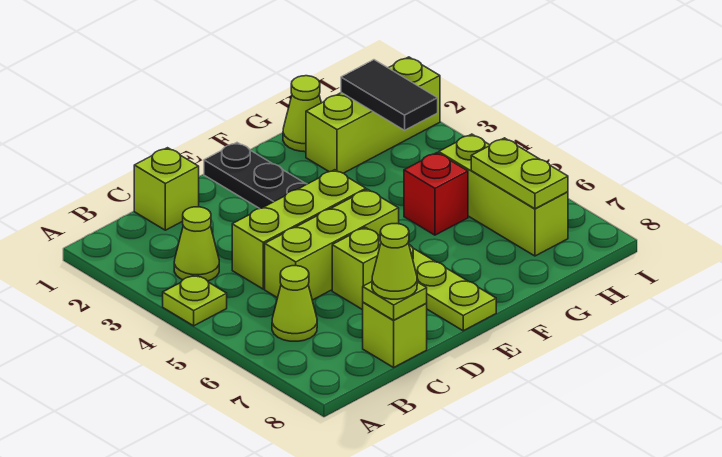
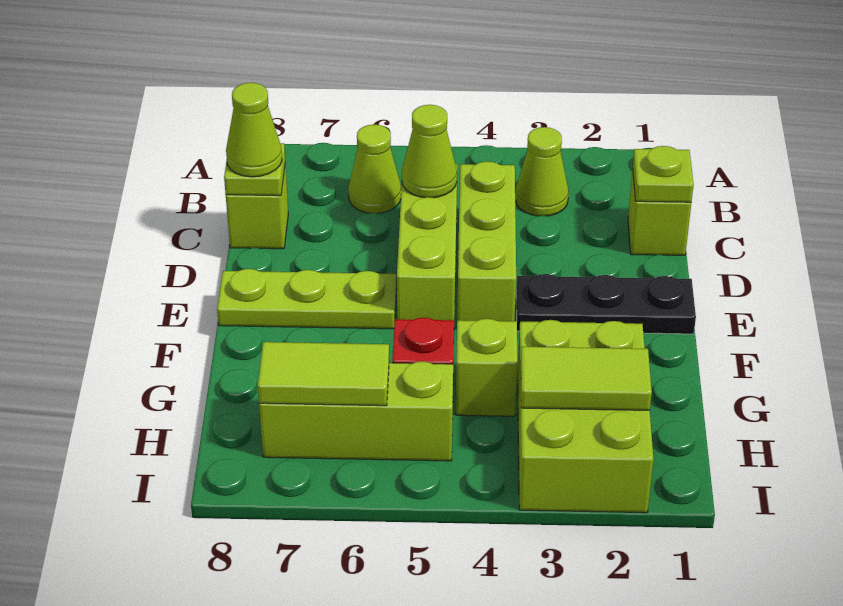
lime 1x1 plate [163,275,227,326] -> lime 1x1 plate moved to [633,146,694,202]
lime 1x1 brick [332,227,381,310] -> lime 1x1 brick moved to [456,319,517,416]
lime 1x1 cone [283,76,321,152] -> lime 1x1 cone moved to [402,105,457,198]
lime 1x3 brick [306,57,440,173] -> lime 2x3 brick [518,320,654,513]
black 1x2 tile [341,60,438,130] -> lime 1x2 tile [521,347,652,410]
lime 1x2 plate [471,138,568,209] -> lime 1x2 tile [258,342,389,406]

